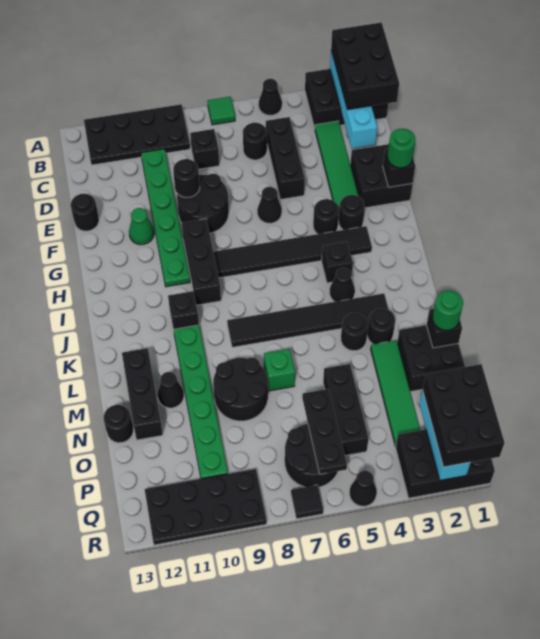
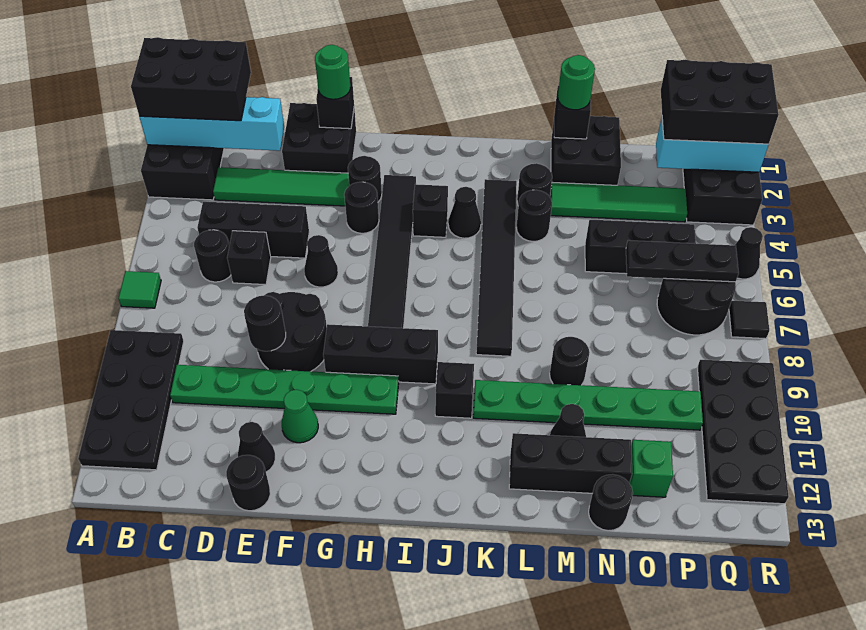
black 1x1 cone [259,79,282,115] -> black 1x1 cone moved to [238,422,275,472]
black 1x1 brick [190,129,219,169] -> black 1x1 brick moved to [227,231,271,285]
green 1x1 brick [264,349,295,391] -> green 1x1 brick moved to [629,440,673,497]
black 2x2 round brick [213,357,268,421] -> black 1x1 round brick [550,337,590,385]

